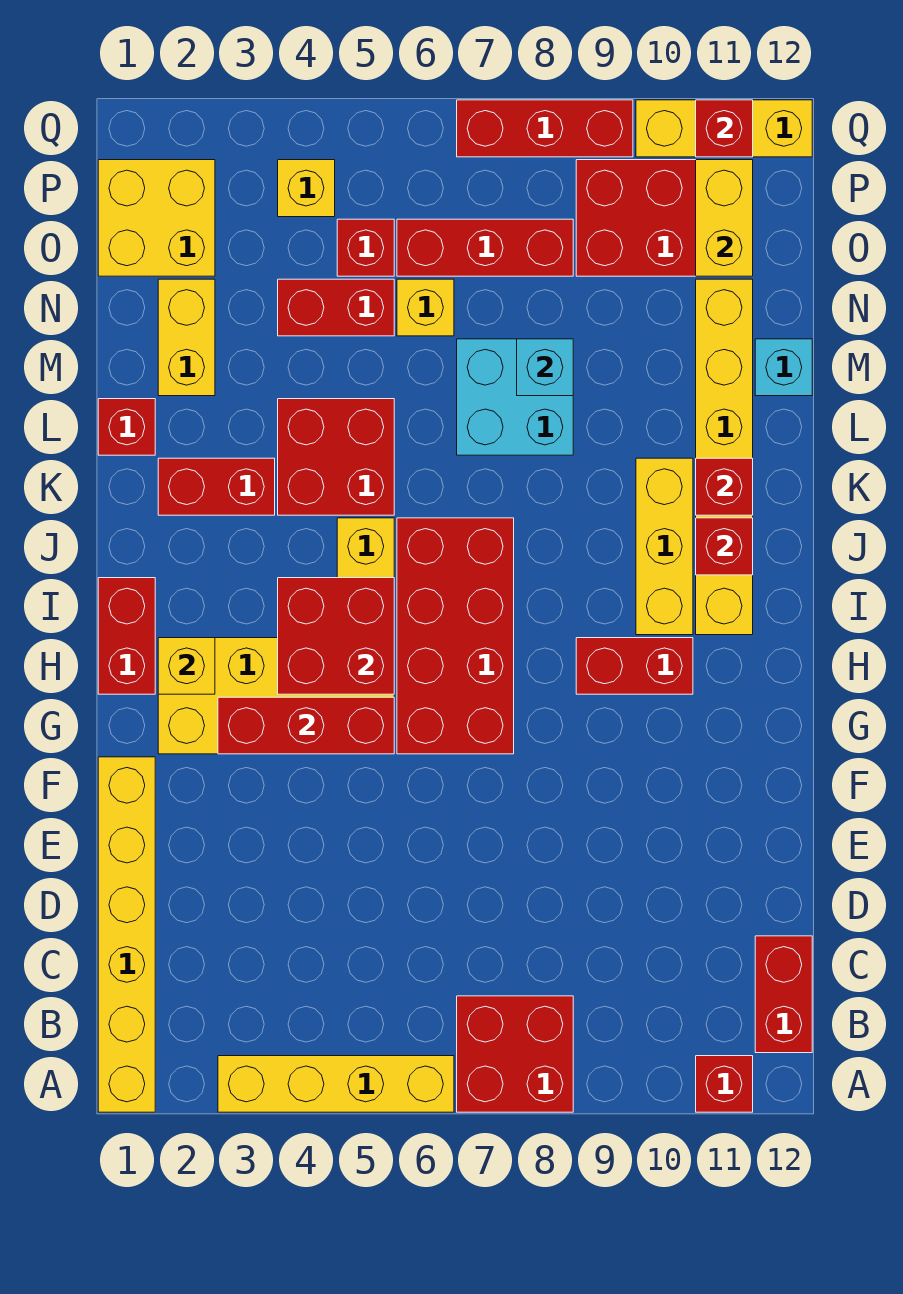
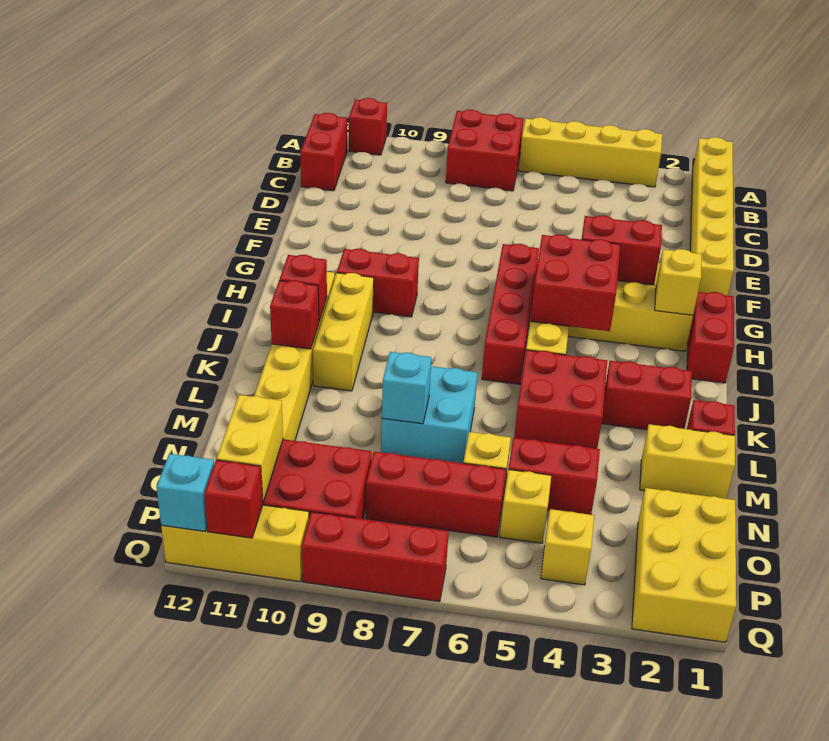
red 1x3 brick [218,697,394,754] -> red 1x2 brick [581,215,662,285]
red 2x4 brick [397,518,514,754] -> red 1x4 brick [482,244,539,384]
yellow 1x2 brick [158,279,215,396] -> yellow 1x2 brick turned to [640,424,735,499]
cyan 1x1 brick [755,339,812,396] -> cyan 1x1 brick moved to [156,454,214,531]
yellow 2x2 brick [98,160,215,276] -> yellow 2x3 brick [632,488,736,642]
red 1x1 brick [337,219,394,276] -> yellow 1x1 brick [500,469,551,543]

